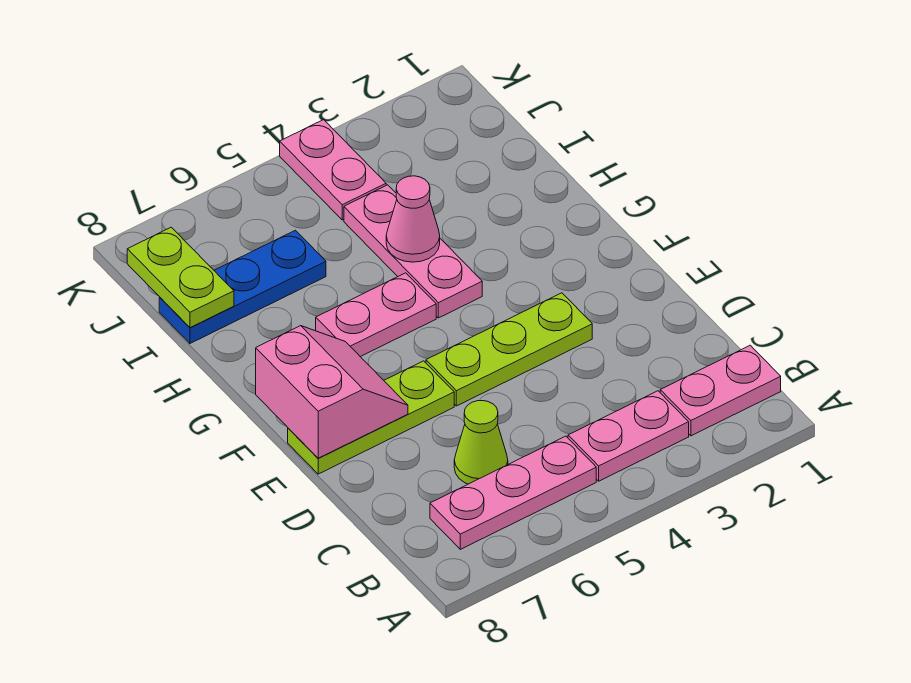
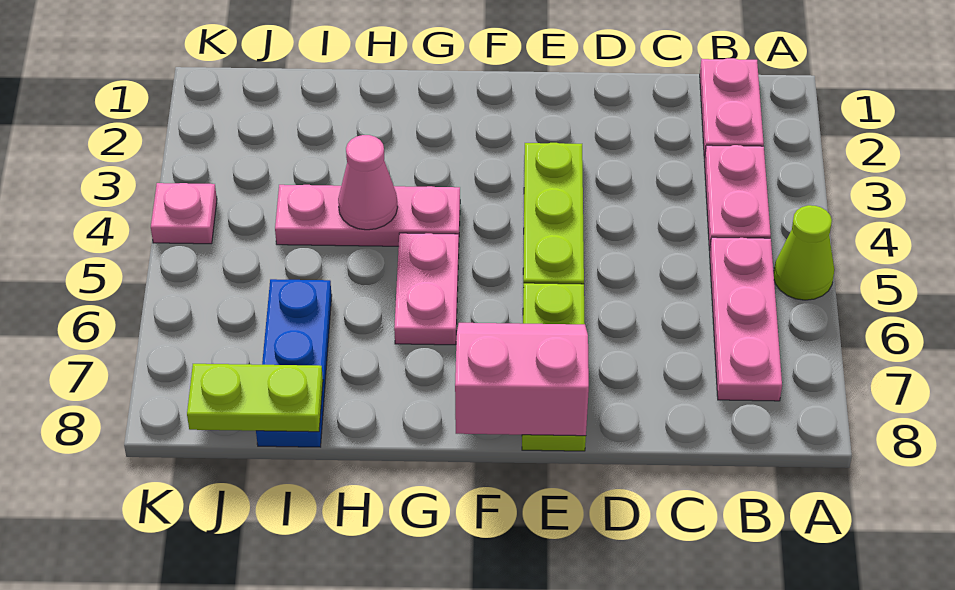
lime 1x1 cone [454,401,508,484] -> lime 1x1 cone moved to [774,205,834,300]
pink 1x2 plate [280,120,386,220] -> pink 1x1 plate [151,183,217,244]

